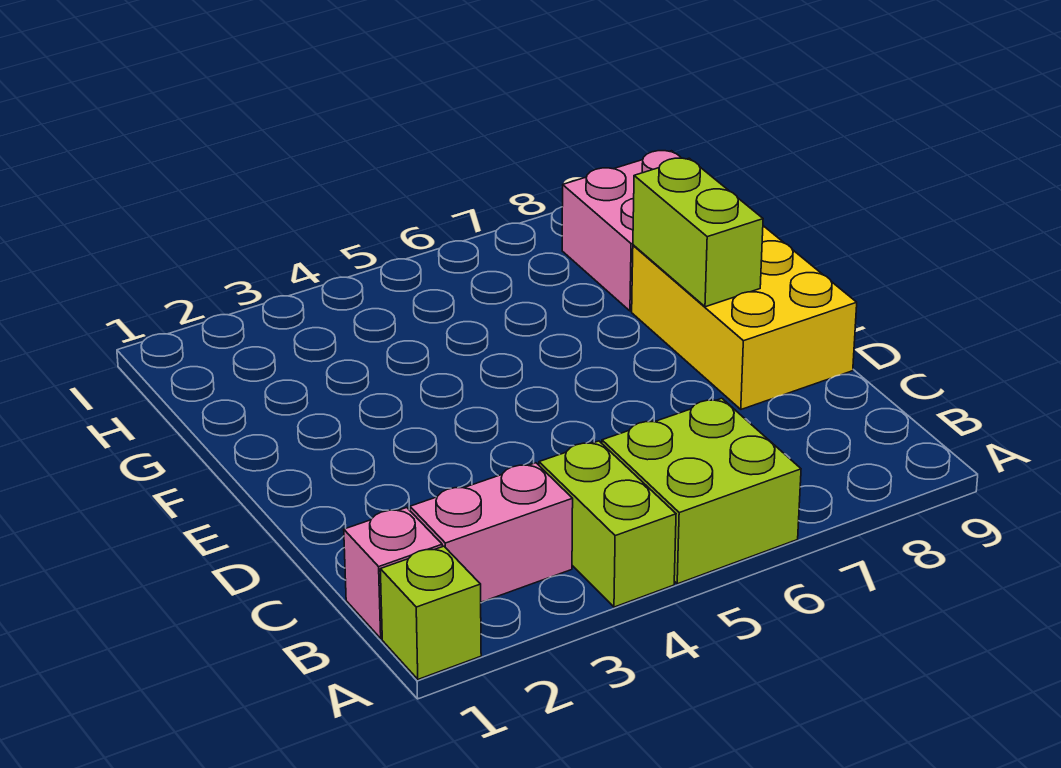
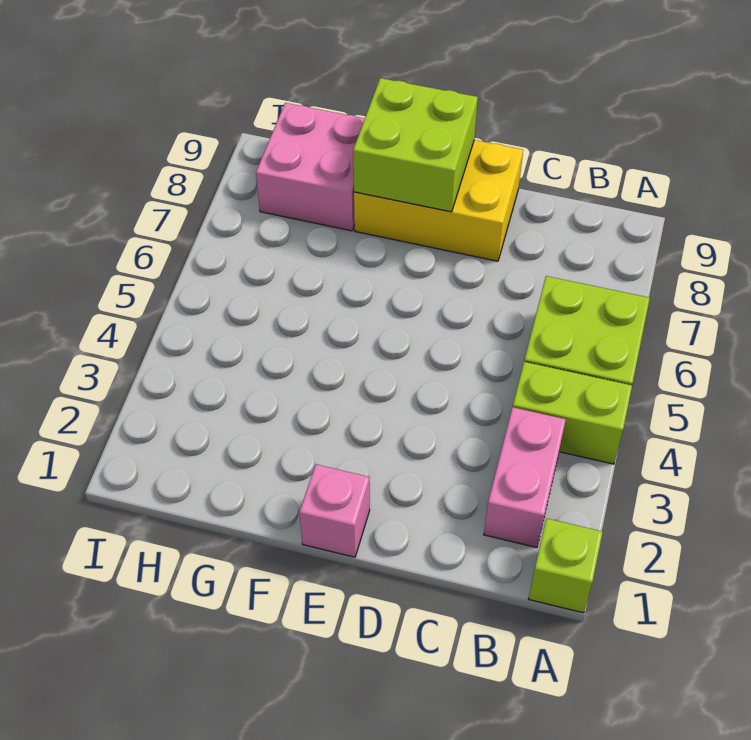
pink 1x1 brick [344,508,442,638] -> pink 1x1 brick moved to [299,464,370,557]
lime 1x2 brick [633,158,763,307] -> lime 2x2 brick [353,78,478,212]

